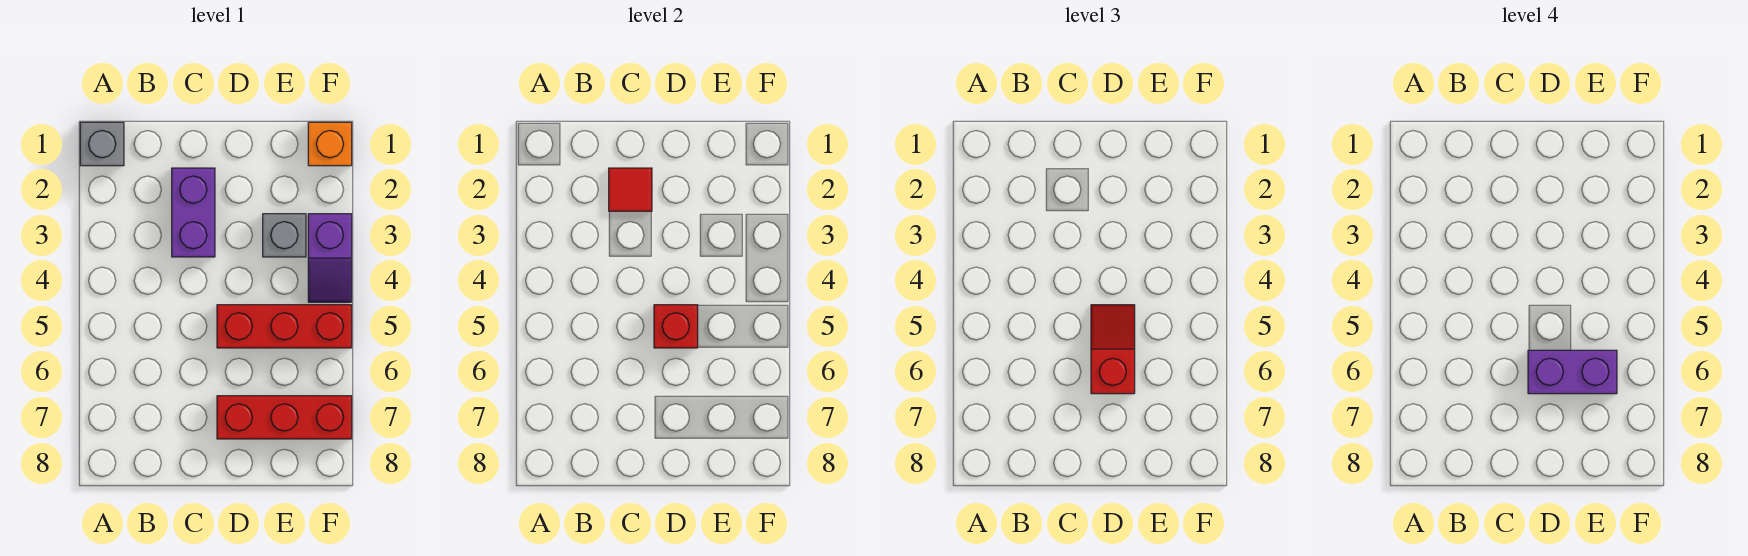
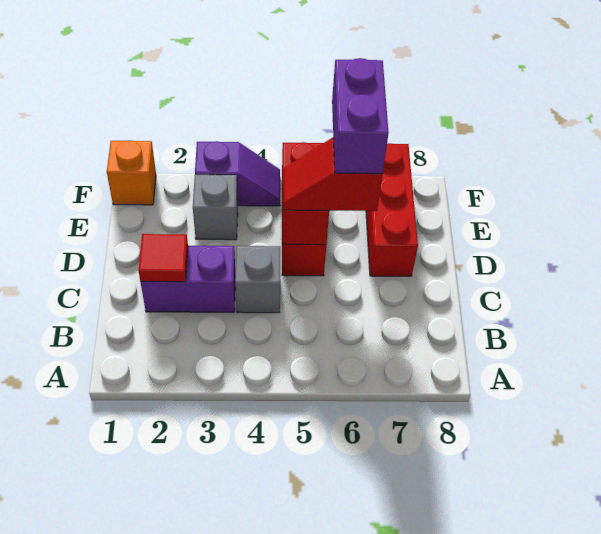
grey 1x1 brick [80,122,124,166] -> grey 1x1 brick moved to [235,246,280,313]

